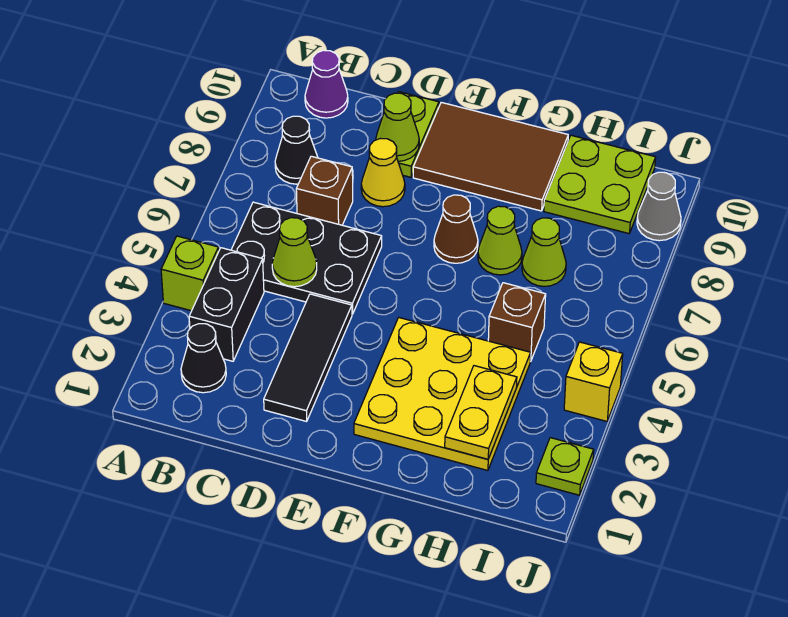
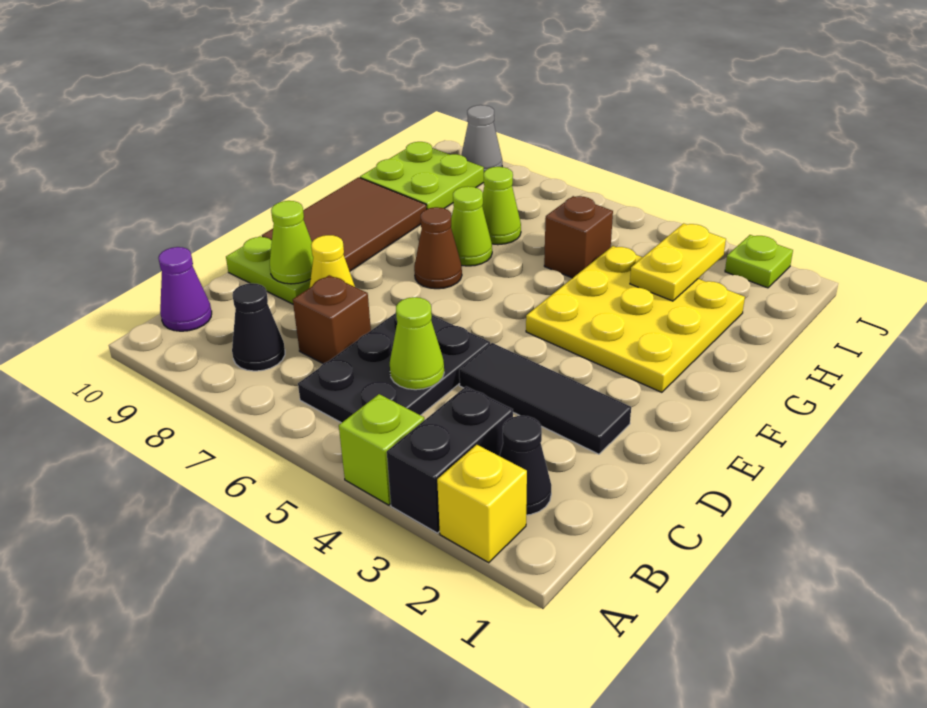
black 1x2 brick [189,248,264,361] -> black 1x2 brick turned to [387,386,513,533]
yellow 1x2 plate [445,366,517,459] -> yellow 1x2 plate turned to [630,223,726,301]
yellow 1x1 brick [564,342,623,421] -> yellow 1x1 brick moved to [437,445,527,563]

